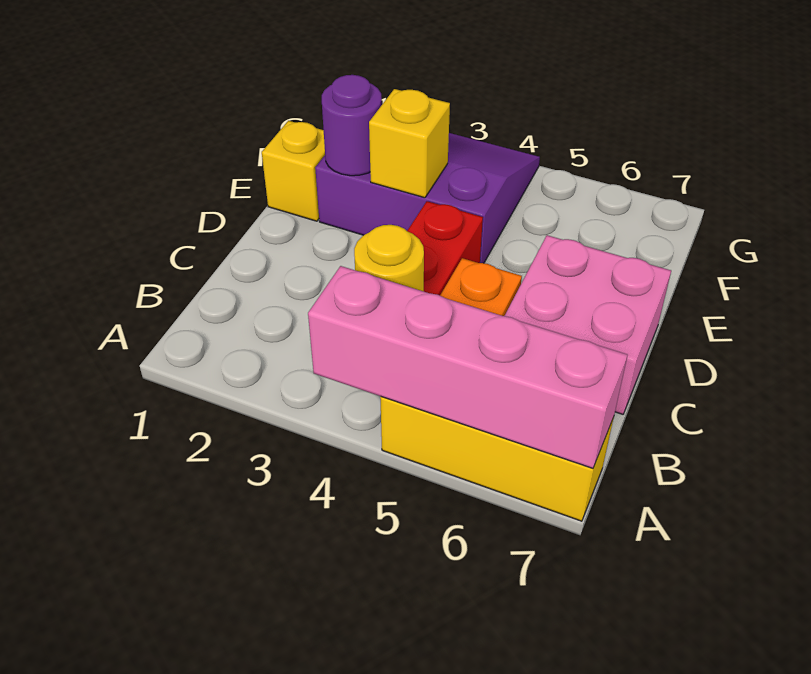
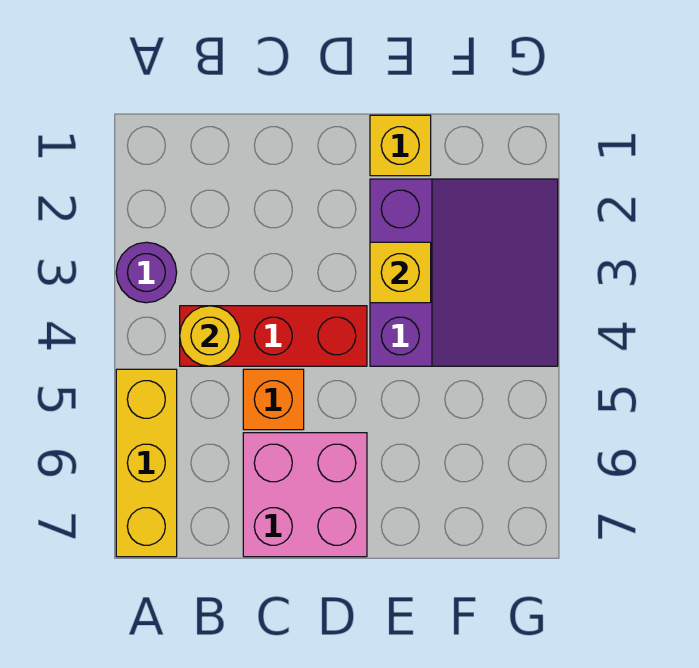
pink 1x4 brick [308,266,627,468] -> none
purple 1x1 round brick [322,75,382,176] -> purple 1x1 round brick moved to [116,242,177,303]

